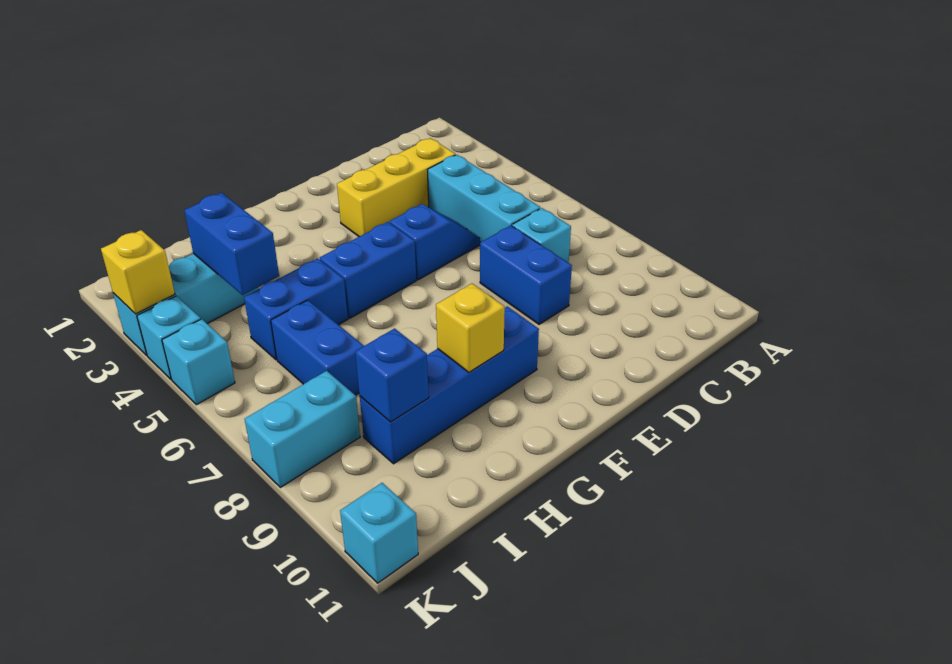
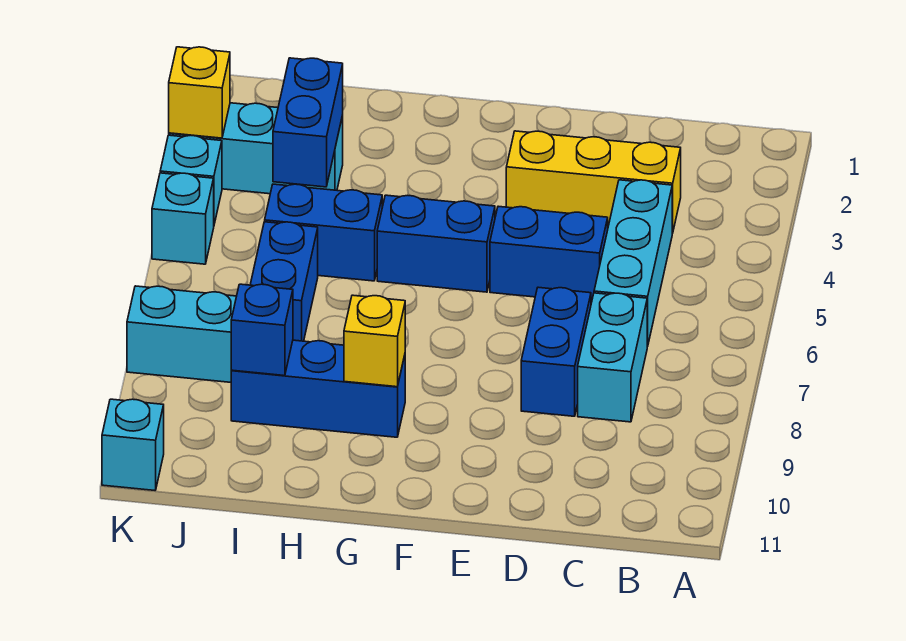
cyan 1x1 brick [512,208,571,263] -> cyan 1x2 brick [578,293,647,422]
blue 1x2 slope [390,204,480,280] -> blue 1x2 brick [490,206,608,303]
blue 1x4 brick [360,306,539,464] -> blue 1x3 brick [231,340,405,437]

